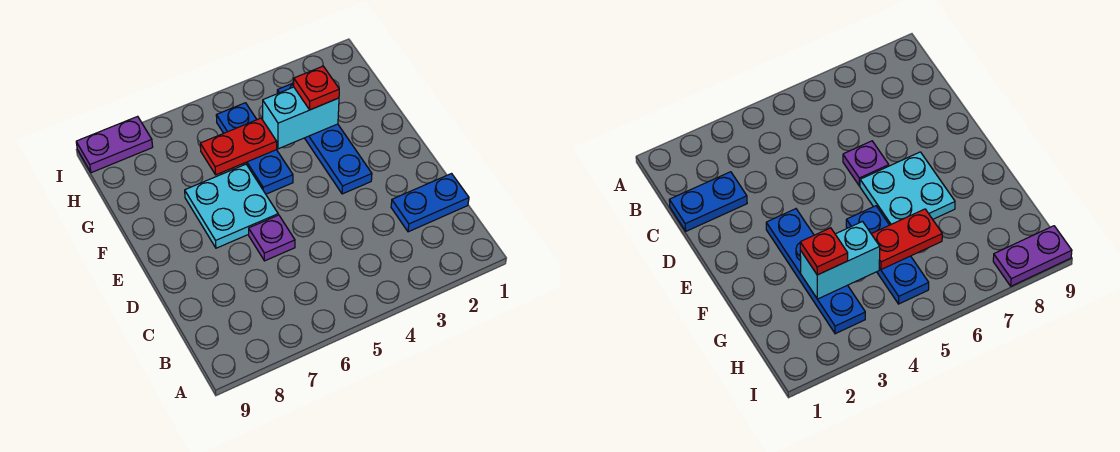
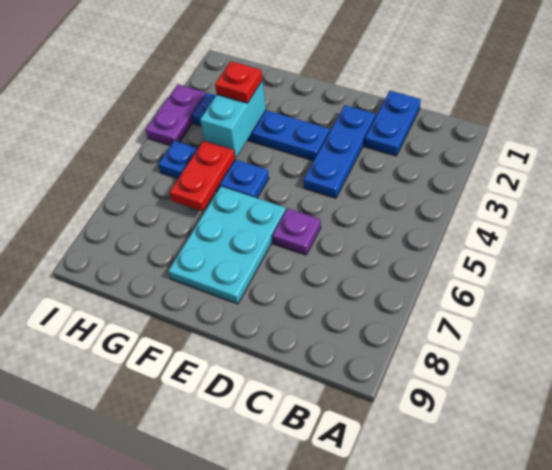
none -> blue 1x3 plate [303,105,376,198]
cyan 2x2 plate [185,164,278,248] -> cyan 2x3 plate [168,186,286,304]
purple 1x2 plate [76,116,153,173] -> purple 1x2 plate moved to [146,84,206,146]

